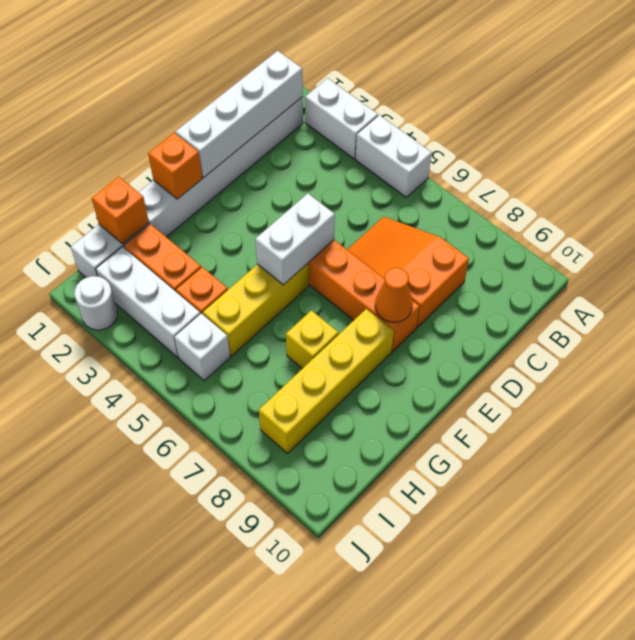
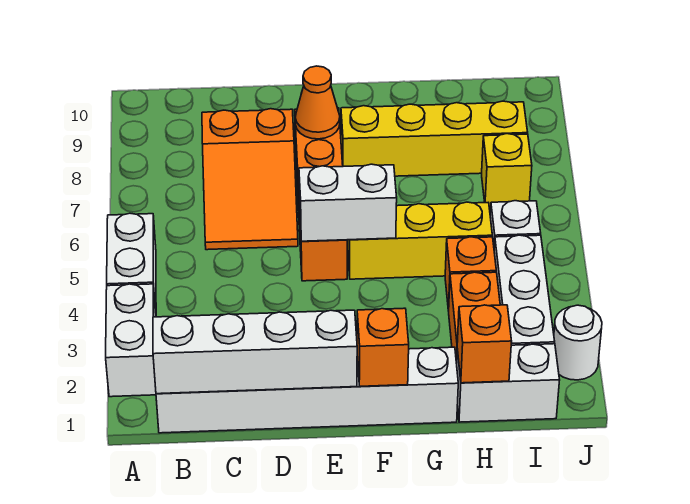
yellow 1x1 brick [286,310,339,369] -> yellow 1x1 brick moved to [482,134,532,206]

